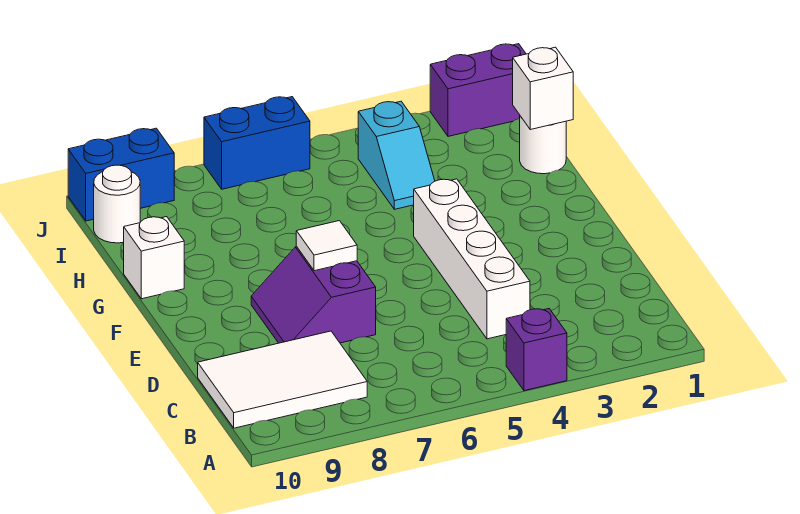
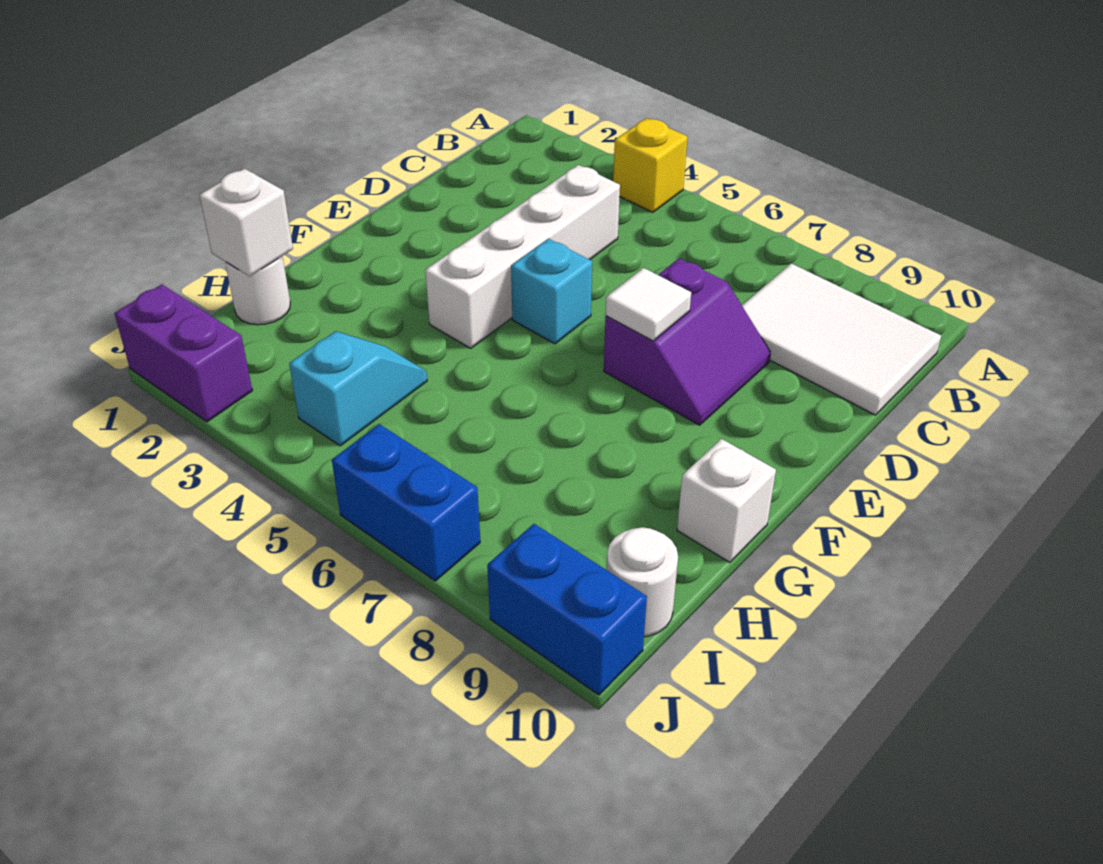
purple 1x1 brick [506,309,567,391] -> yellow 1x1 brick [613,118,687,213]
none -> cyan 1x1 brick [511,239,592,344]

